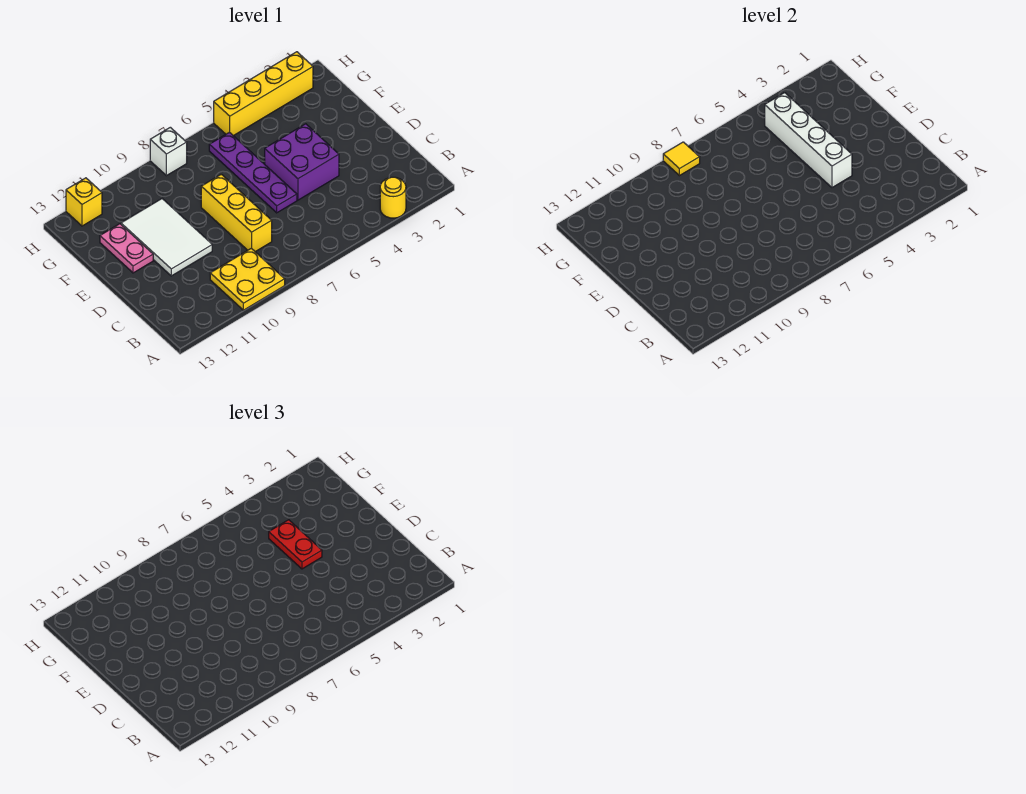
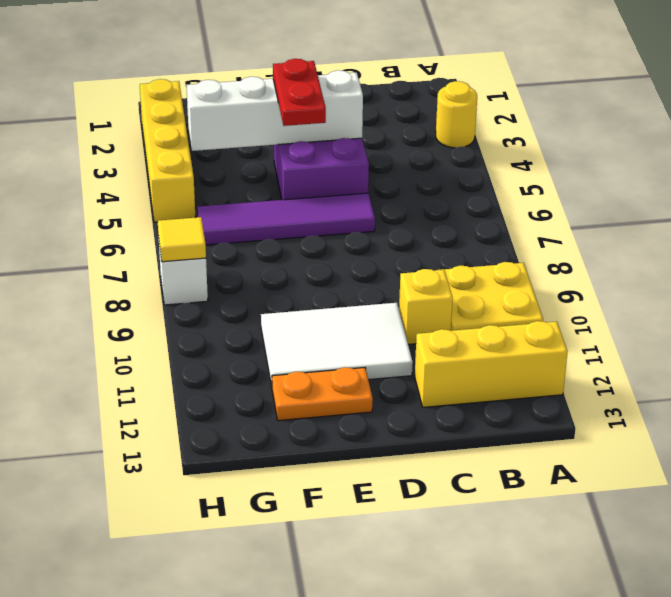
yellow 1x3 brick [201,174,272,252] -> yellow 1x3 brick moved to [415,321,568,407]
purple 1x4 plate [209,132,297,213] -> purple 1x4 tile [197,193,375,245]
red 1x2 plate [269,520,322,569] -> red 1x2 plate turned to [273,59,326,126]
pink 1x2 plate [100,224,153,273] -> orange 1x2 plate [272,367,373,421]
yellow 1x1 brick [66,178,102,226] -> yellow 1x1 brick moved to [399,269,453,344]

